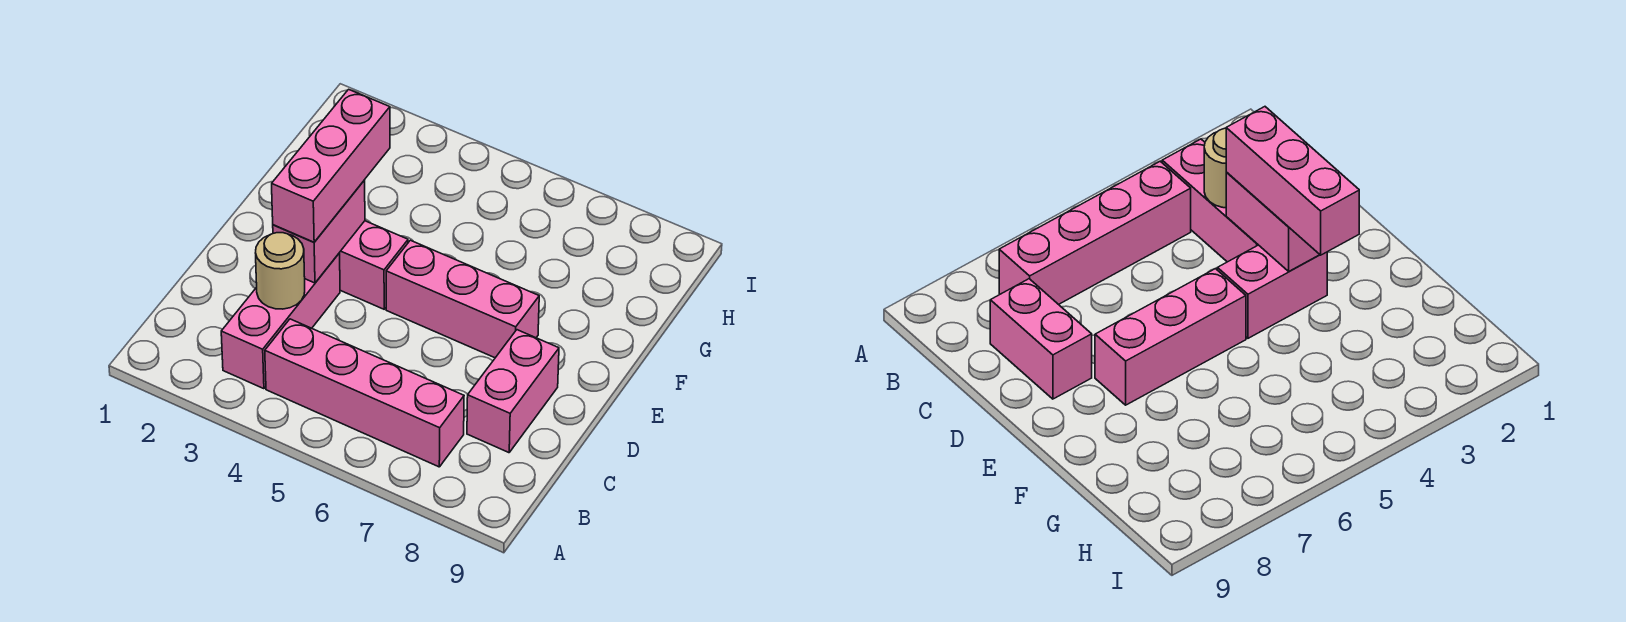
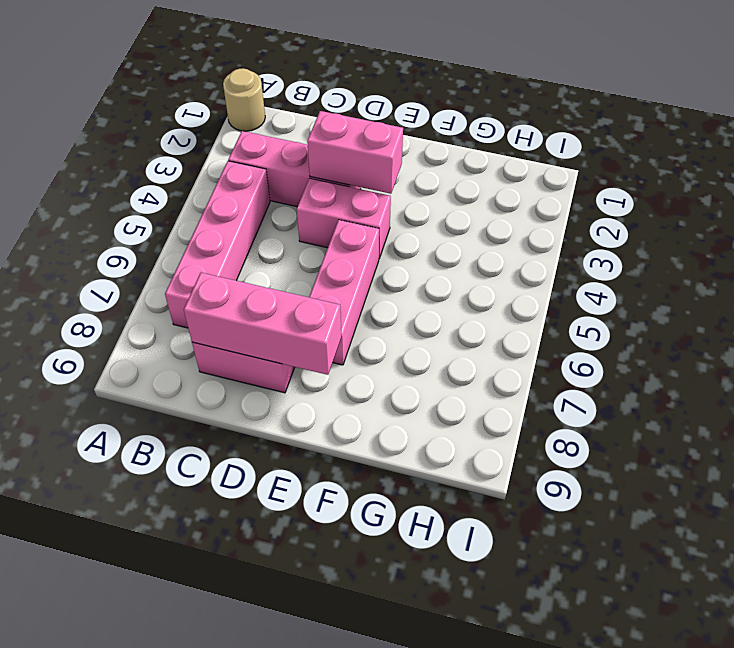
tan 1x1 round brick [256,233,305,309] -> tan 1x1 round brick moved to [223,68,265,131]
pink 1x3 brick [272,89,390,242] -> pink 1x3 brick moved to [184,273,341,375]
pink 1x2 brick [339,221,408,309] -> pink 1x2 brick turned to [297,178,391,258]

